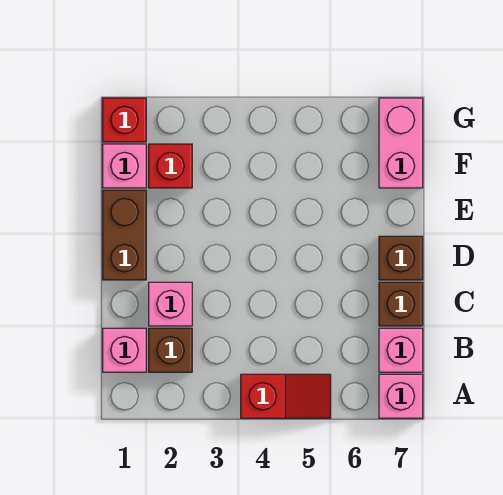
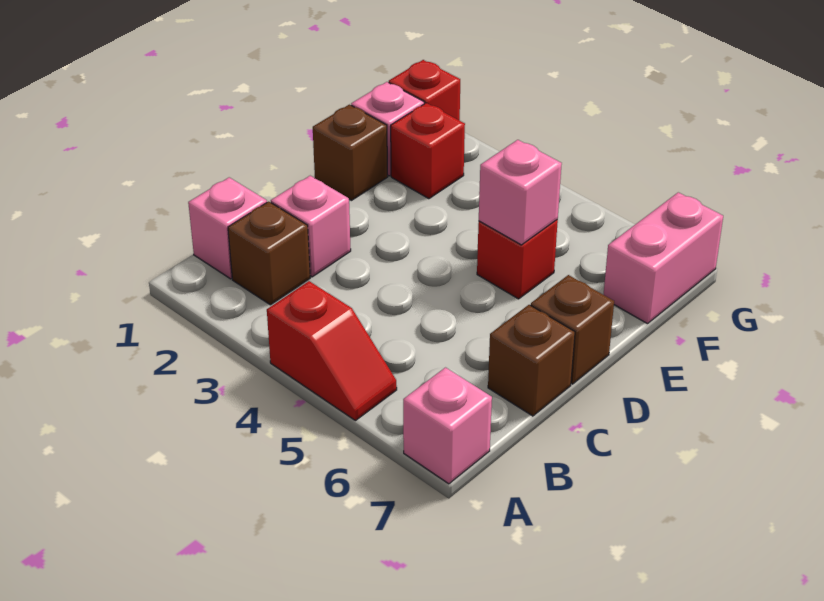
pink 1x1 brick [379,328,423,372] -> pink 1x1 brick moved to [479,140,562,245]
brown 1x2 brick [103,190,146,280] -> brown 1x1 brick [313,105,388,200]
none -> red 1x1 brick [477,220,558,299]

